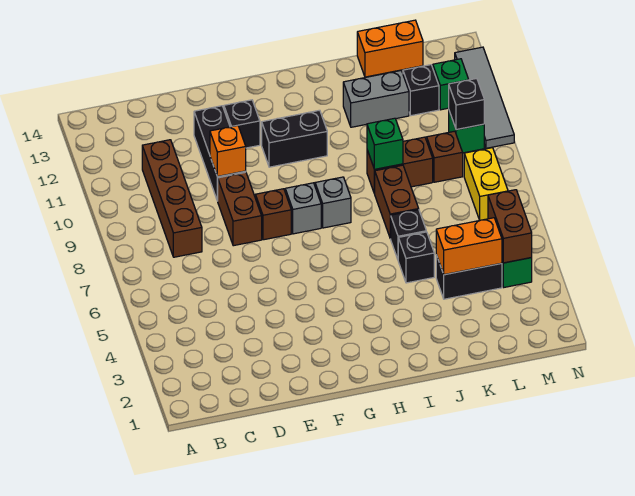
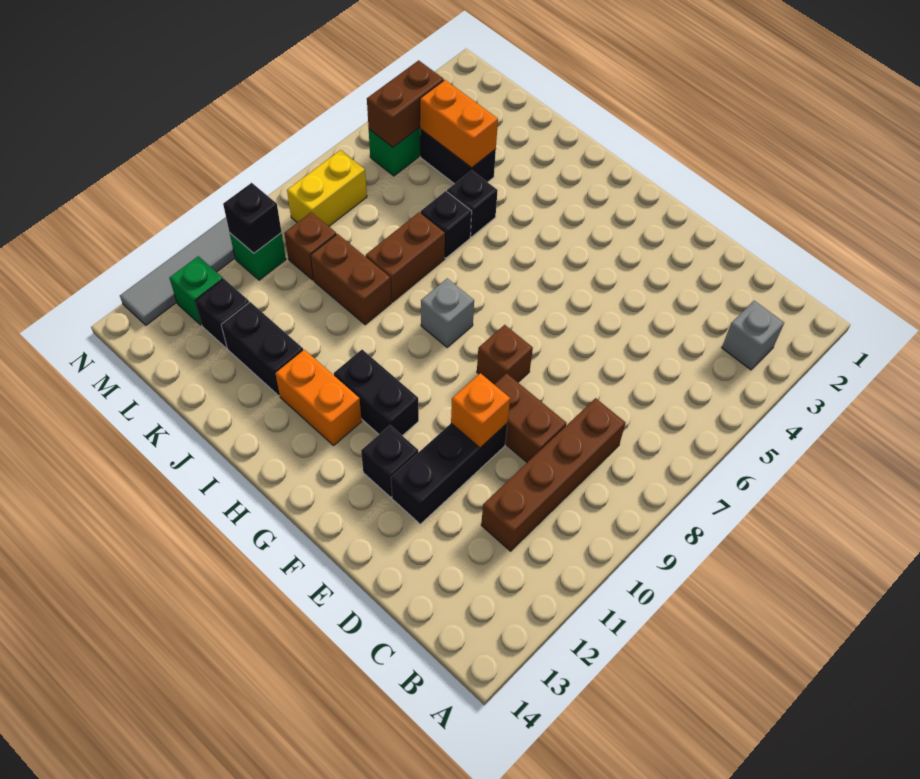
brown 1x2 brick [218,172,262,246] -> brown 1x2 brick turned to [494,373,566,462]
grey 1x1 brick [285,183,321,234] -> grey 1x1 brick moved to [722,301,784,370]
green 1x1 brick [367,118,403,169] -> none
grey 1x2 brick [343,71,409,127] -> black 1x2 brick [221,302,303,396]
orange 1x2 brick [357,20,423,77] -> orange 1x2 brick moved to [275,350,362,445]

